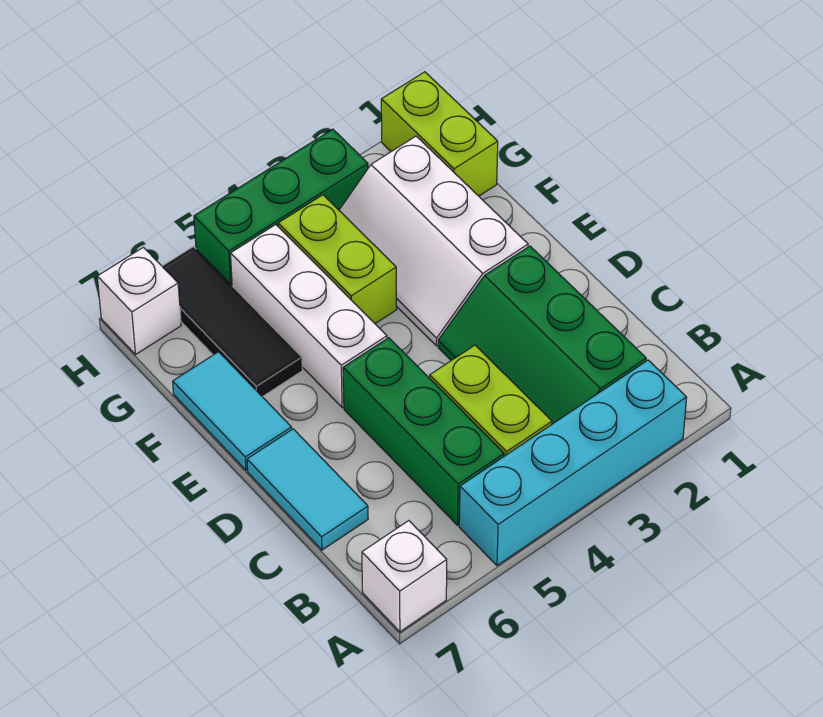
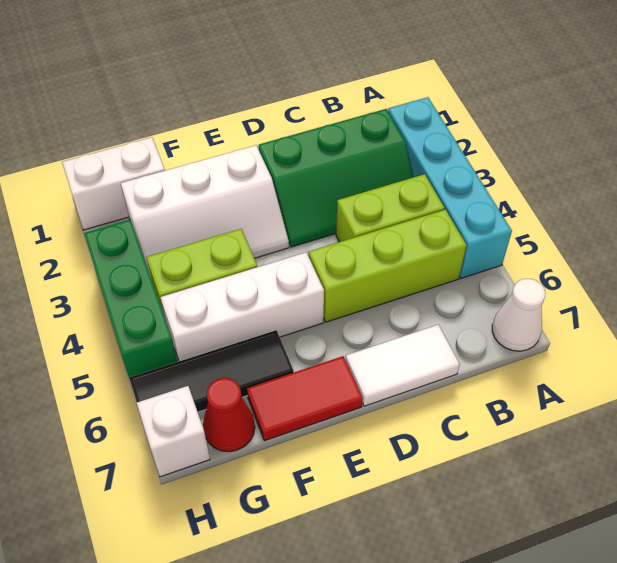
white 1x1 brick [362,521,447,632] -> white 1x1 cone [492,279,545,351]
green 1x3 brick [343,338,504,525] -> lime 1x3 brick [309,210,467,322]
cyan 1x2 tile [247,429,368,550] -> white 1x2 tile [346,325,460,406]
cyan 1x2 tile [173,352,292,470] -> red 1x2 tile [247,356,363,441]
lime 1x2 brick [381,72,498,196] -> white 1x2 brick [62,137,165,230]
none -> red 1x1 cone [203,378,255,452]

